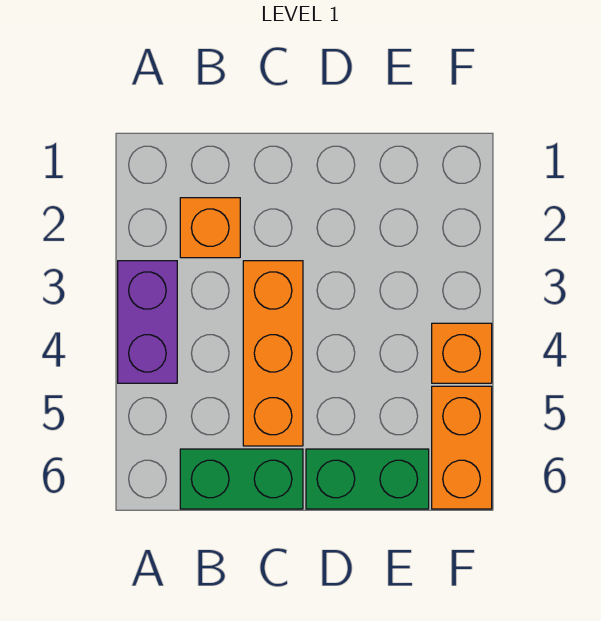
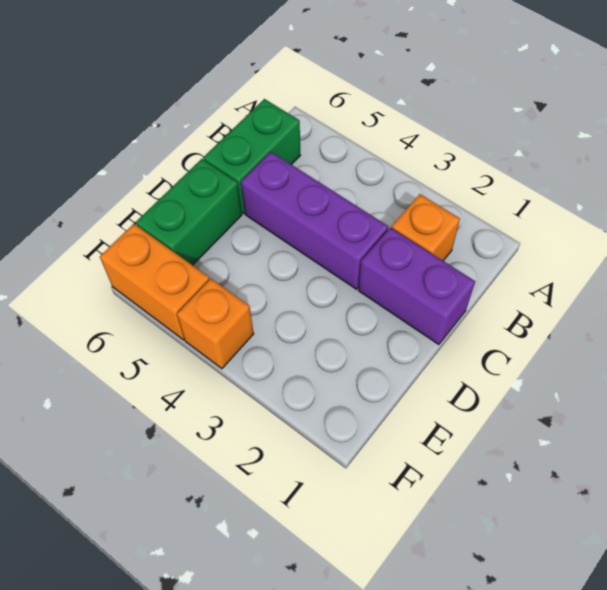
purple 1x2 brick [118,261,177,383] -> purple 1x2 brick moved to [359,228,475,345]
orange 1x3 brick [243,261,303,446] -> purple 1x3 brick [241,152,388,289]

